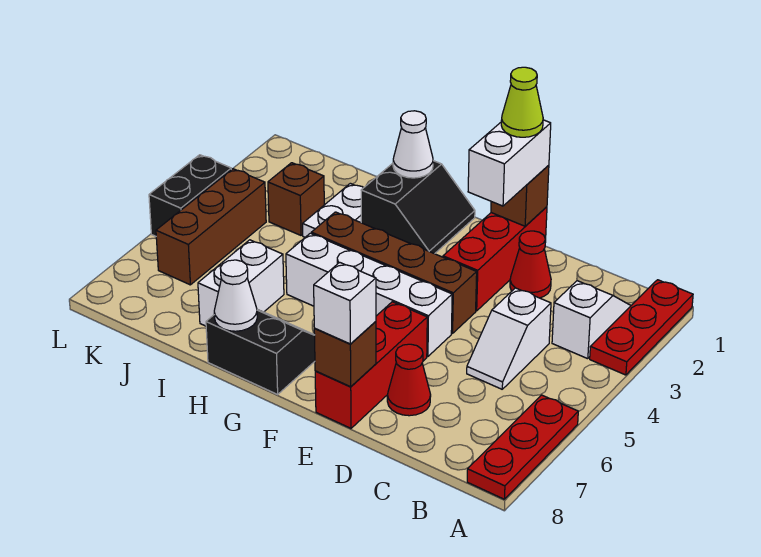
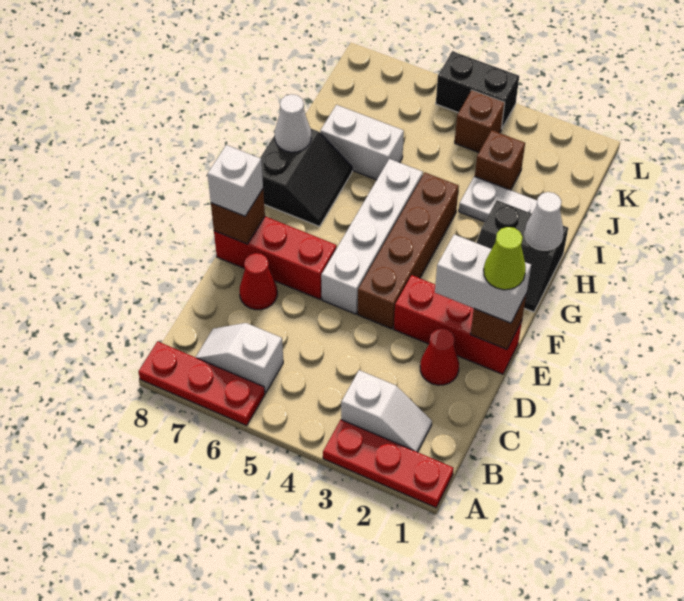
white 1x2 slope [467,288,551,389] -> white 1x2 slope moved to [195,323,283,393]
brown 1x3 brick [156,169,266,285] -> brown 1x1 brick [455,90,505,152]

